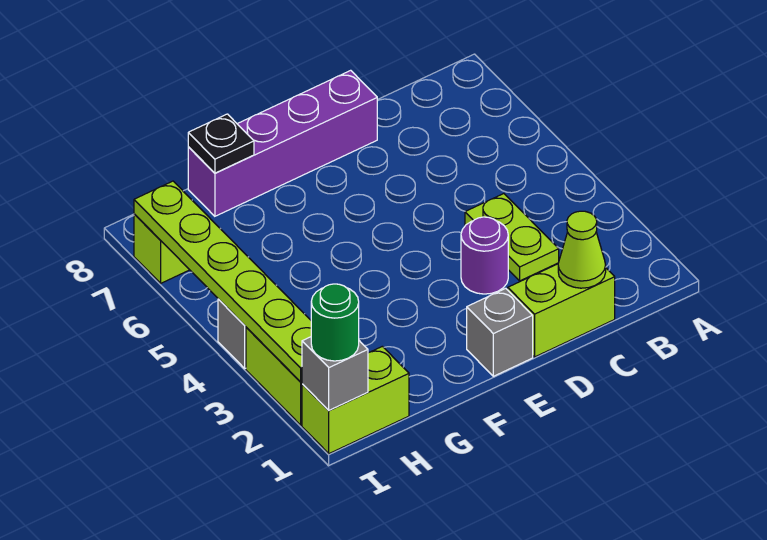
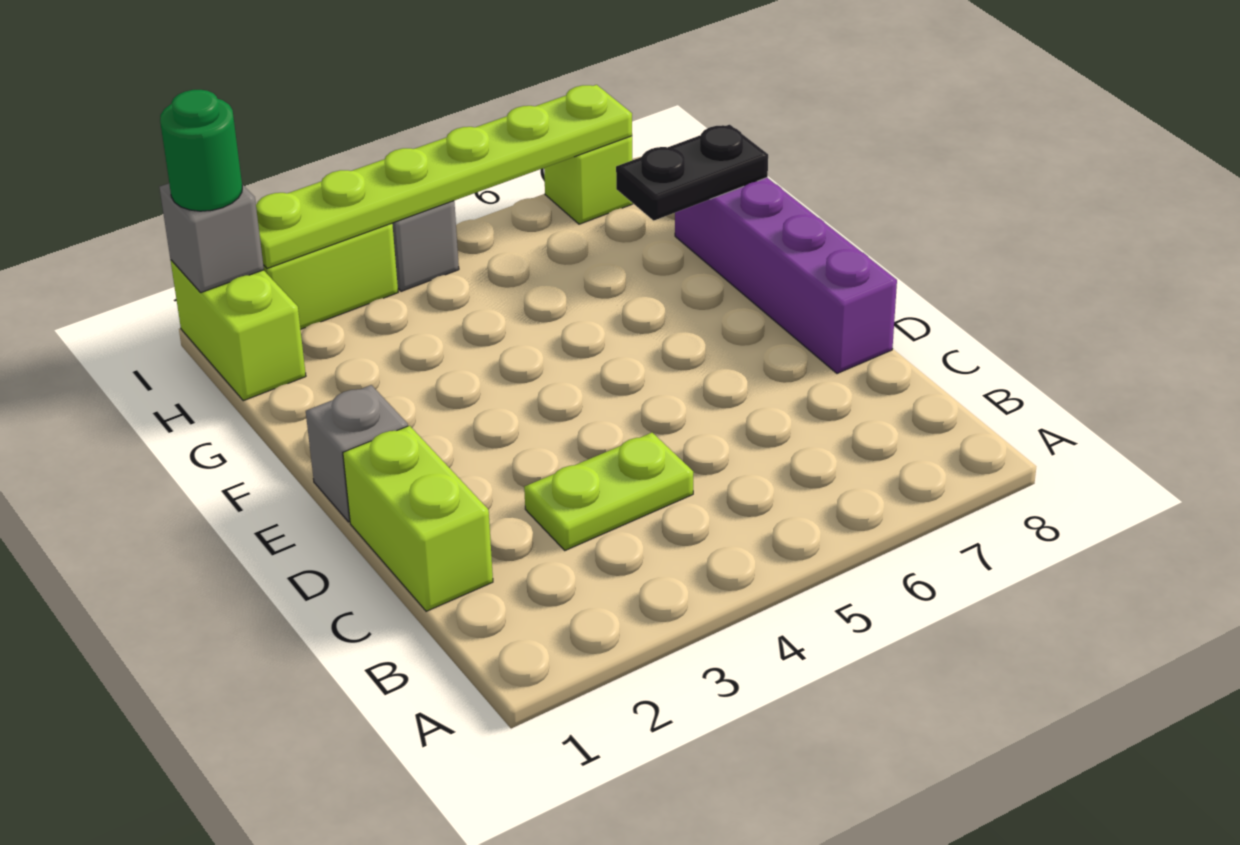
lime 1x1 cone [558,211,606,288] -> none
purple 1x1 round brick [461,217,508,294] -> none
black 1x1 plate [188,114,254,173] -> black 1x2 plate [616,125,768,221]

